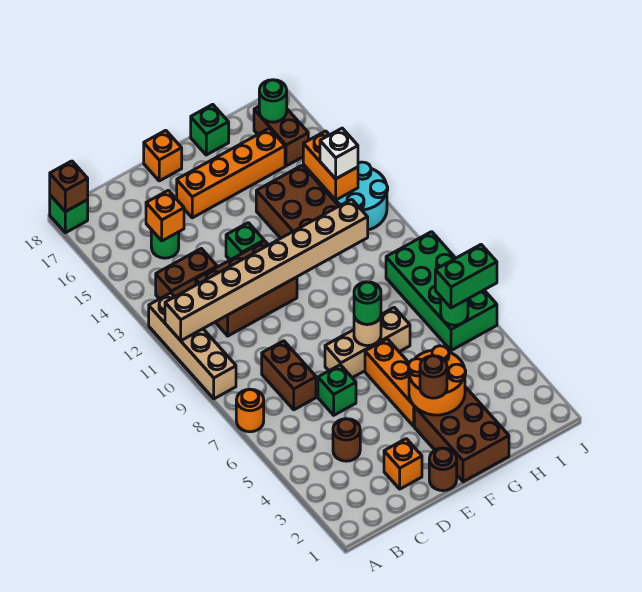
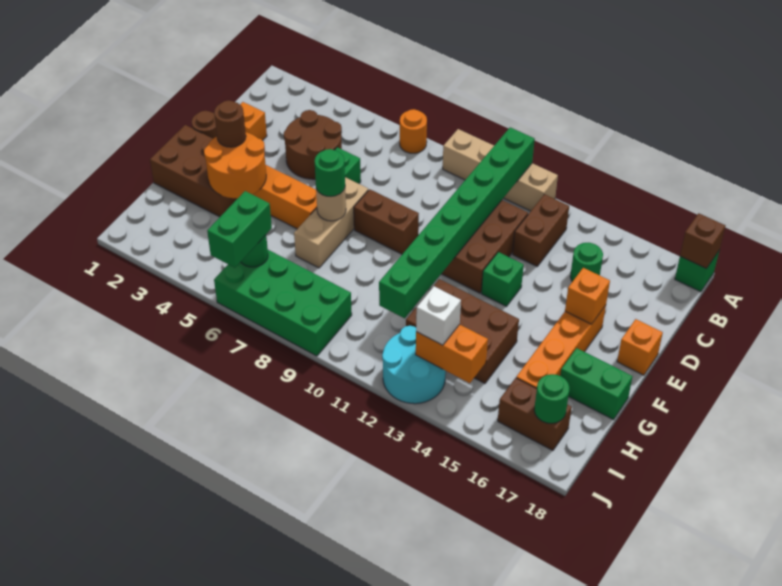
tan 1x8 brick [165,199,368,341] -> green 1x8 brick [379,127,535,318]
brown 1x1 round brick [333,419,360,461] -> brown 2x2 round brick [284,110,342,179]
brown 1x2 brick [262,341,316,410] -> brown 1x2 brick moved to [354,189,419,254]
orange 1x1 brick [146,190,184,241] -> orange 1x1 brick moved to [565,268,610,324]
green 1x1 brick [191,104,229,155] -> green 1x2 brick [560,348,633,420]

